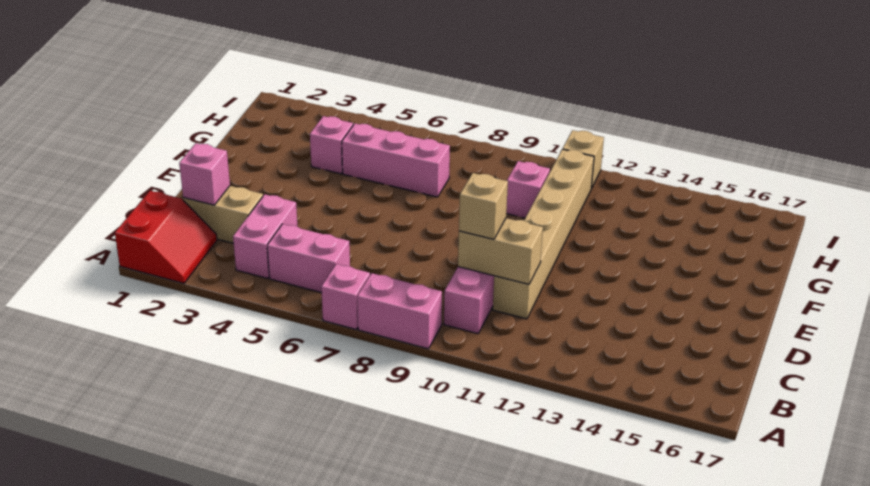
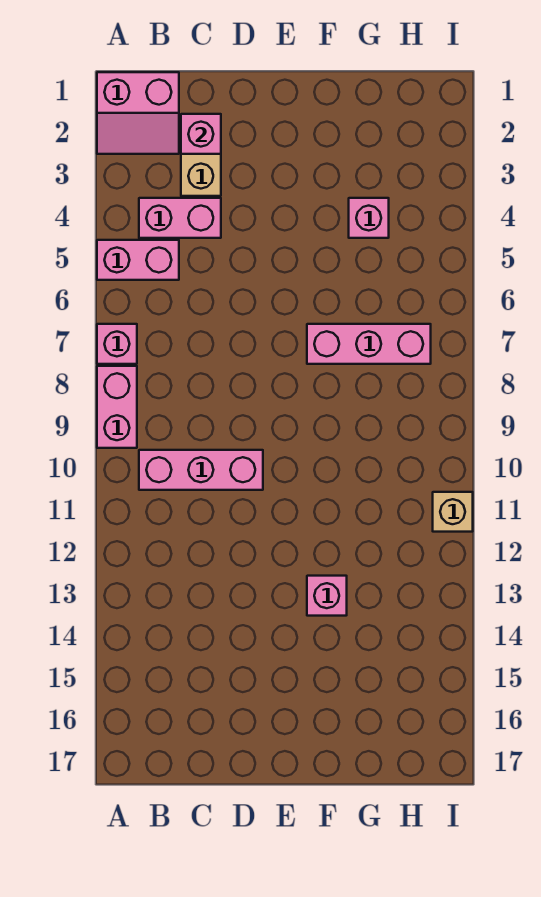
red 2x2 slope [115,191,217,283] -> pink 2x2 slope [97,72,179,154]
pink 1x2 brick [267,224,350,293] -> pink 1x2 brick turned to [97,240,179,280]
tan 1x2 brick [458,218,543,284] -> none
tan 1x1 brick [459,173,508,239] -> none
tan 1x6 brick [493,149,594,319] -> none
pink 1x3 brick [342,124,450,197] -> pink 1x3 brick turned to [307,324,431,364]
pink 1x1 brick [506,161,550,218] -> pink 1x1 brick moved to [307,576,347,616]

